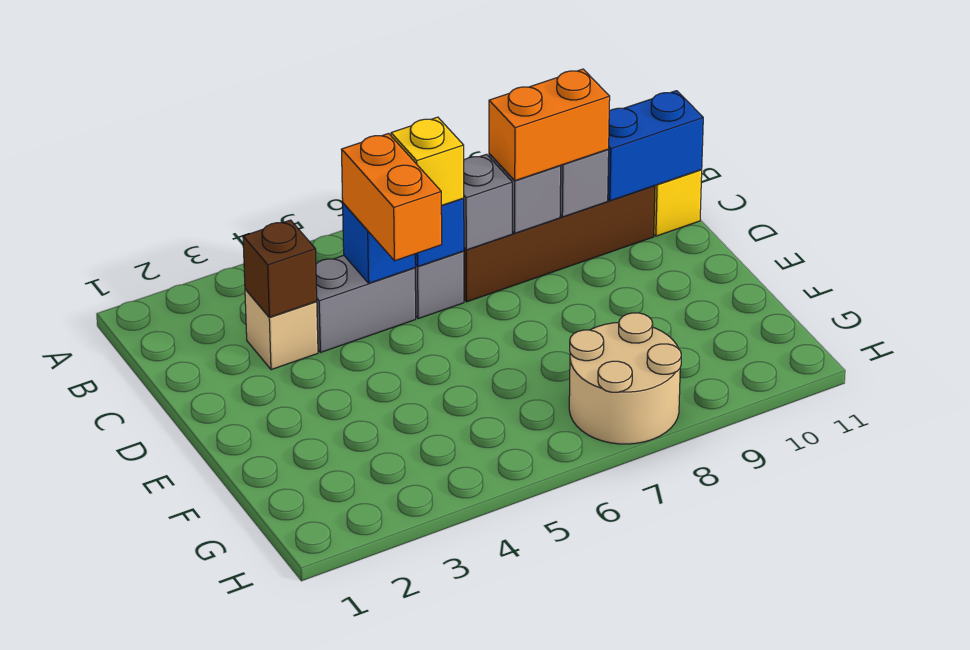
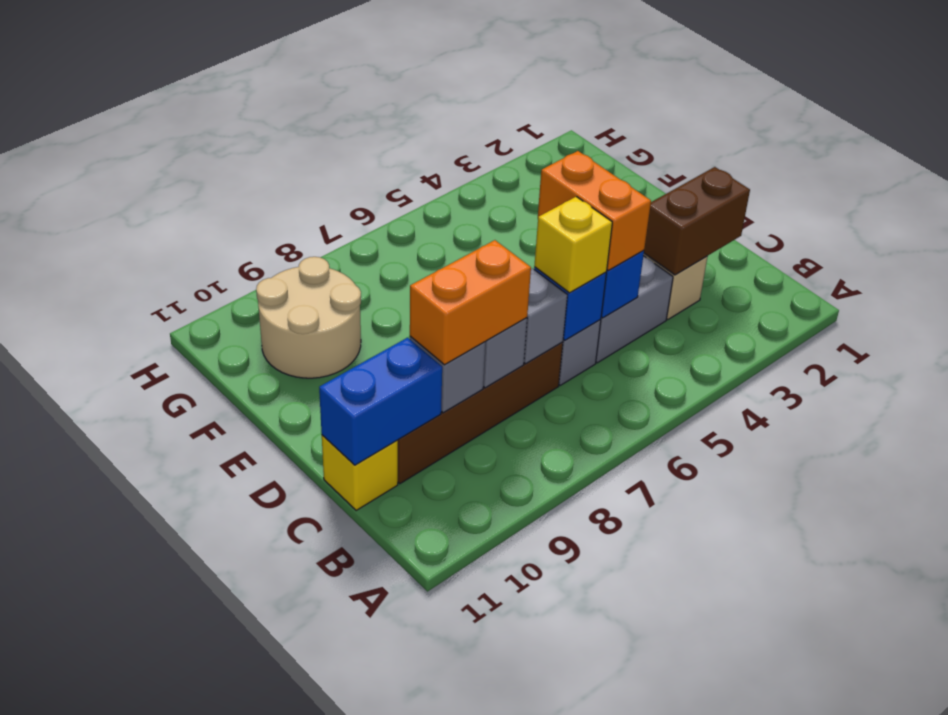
brown 1x1 brick [243,220,317,317] -> brown 1x2 brick [644,167,750,275]
tan 2x2 round brick [569,313,681,444] -> tan 2x2 round brick moved to [256,257,361,378]

